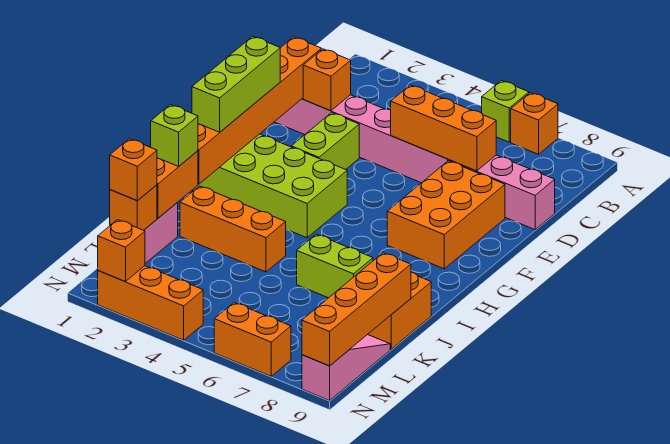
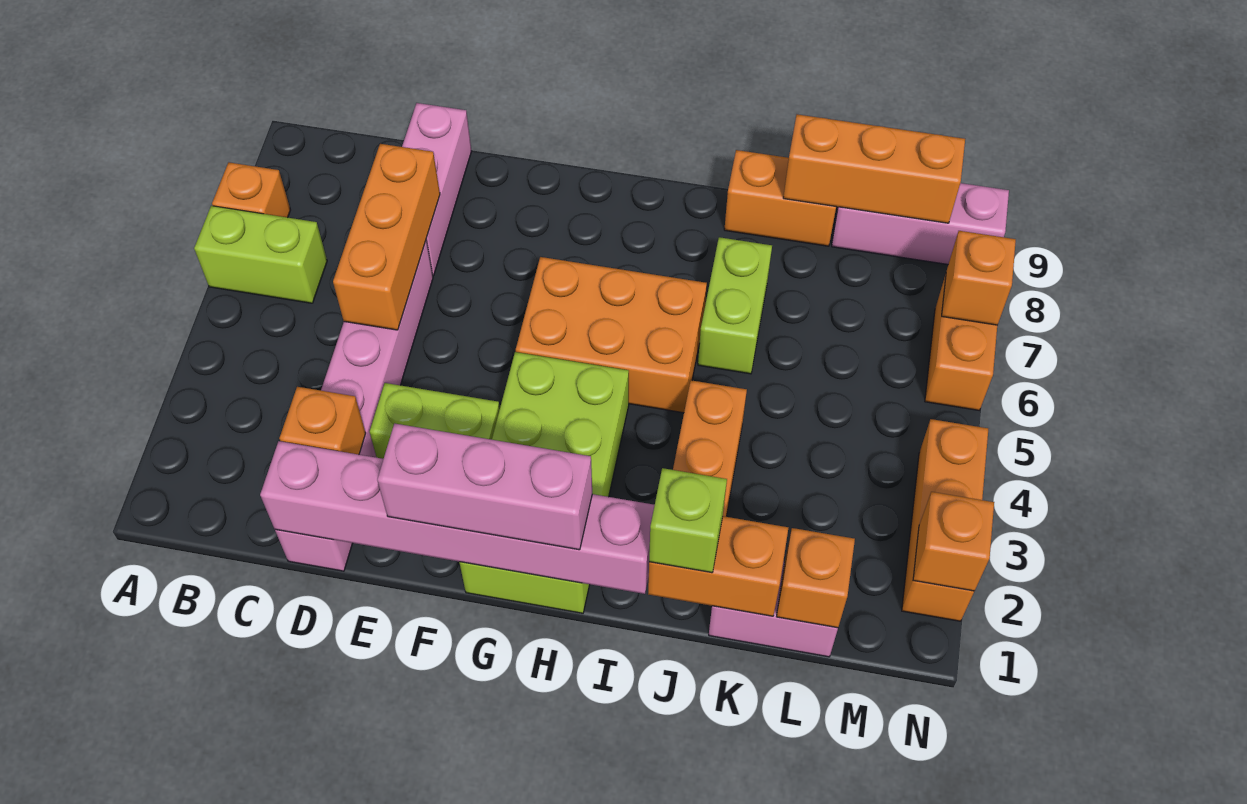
lime 1x1 brick [482,81,529,142] -> lime 1x2 brick [194,206,327,303]
orange 1x6 brick [198,37,321,184] -> pink 1x6 brick [260,441,655,594]
orange 2x3 brick [387,161,505,269] -> orange 2x3 brick moved to [516,257,707,413]
lime 1x3 brick [192,36,280,132] -> pink 1x3 brick [377,424,592,550]
orange 1x4 brick [302,253,411,366] -> orange 1x3 brick [783,114,965,223]
orange 1x1 brick [110,139,157,201] -> orange 1x1 brick moved to [942,231,1016,325]
pink 1x3 slope [302,334,390,400] -> pink 1x3 brick [832,183,1009,264]

